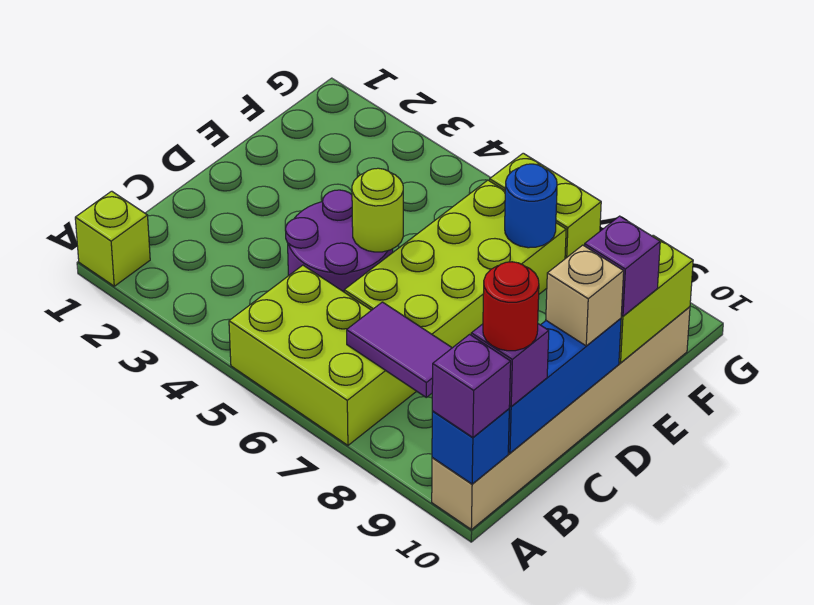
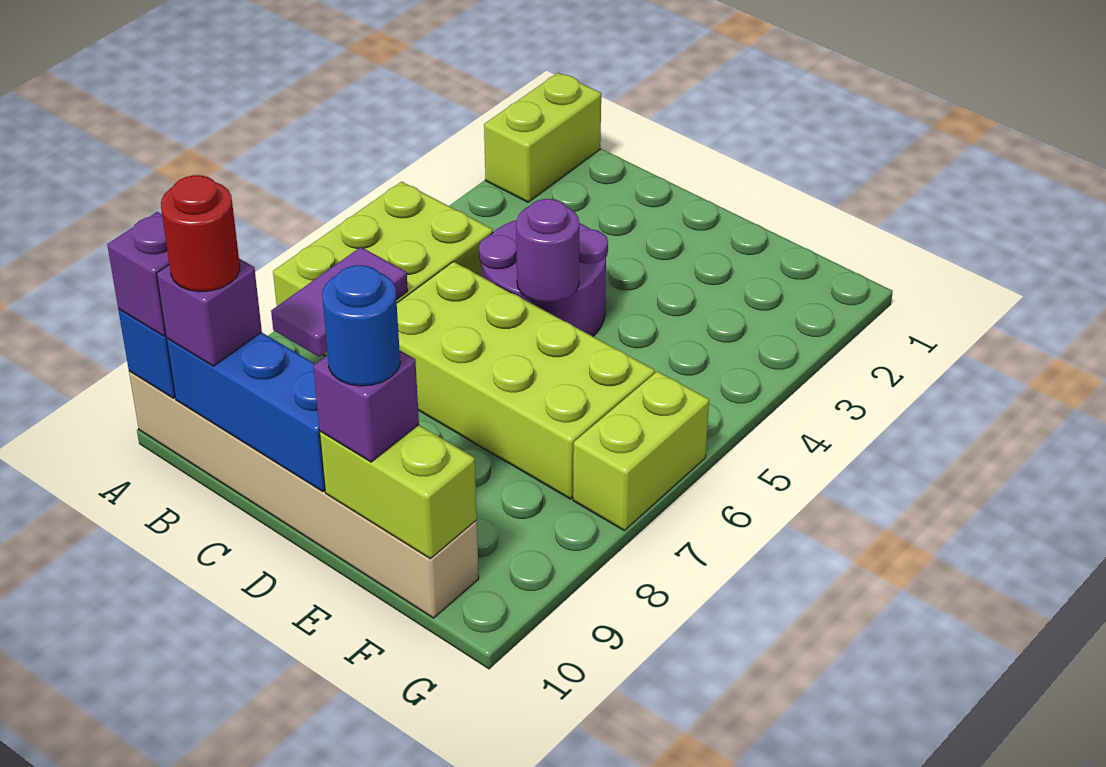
lime 1x1 brick [75,191,150,286] -> lime 1x2 brick [484,73,601,202]
lime 1x1 round brick [352,168,403,252] -> purple 1x1 round brick [516,199,579,303]
tan 1x1 brick [546,245,624,346] -> none
blue 1x1 round brick [505,164,557,248] -> blue 1x1 round brick moved to [322,265,400,386]

